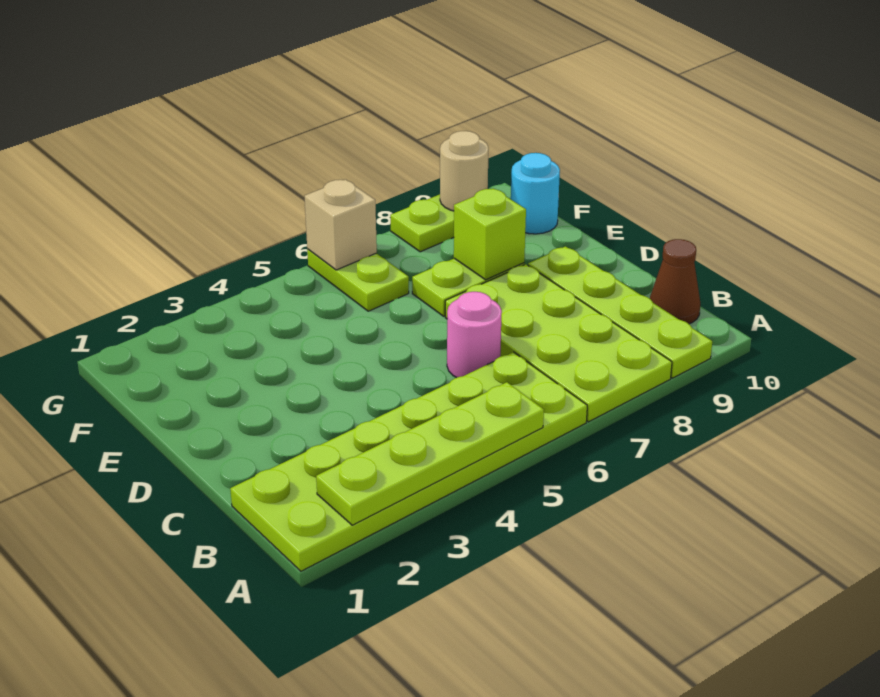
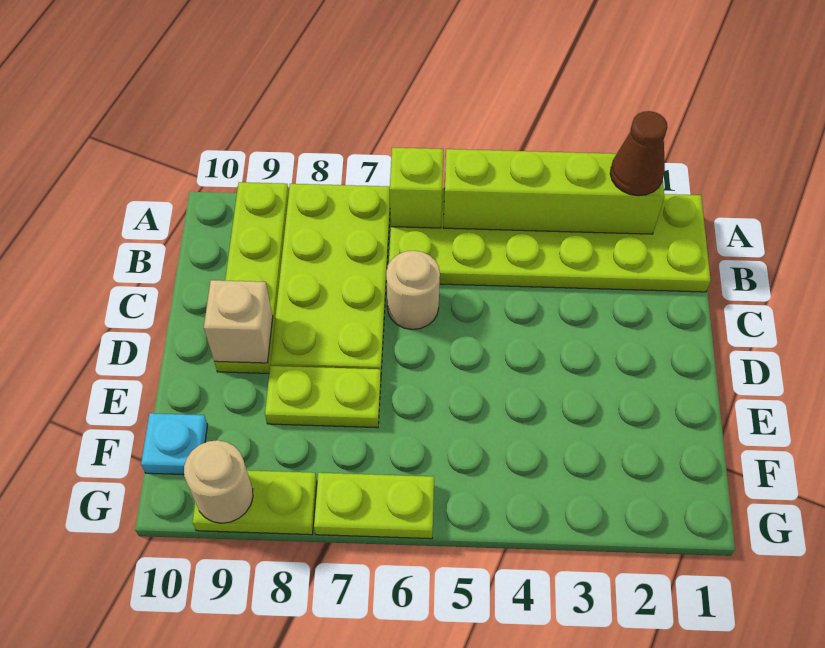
lime 1x4 plate [316,382,544,525] -> lime 1x4 brick [443,149,664,234]
brown 1x1 cone [650,239,700,324] -> brown 1x1 cone moved to [610,111,667,196]
pink 1x1 round brick [447,292,502,378] -> tan 1x1 round brick [386,251,440,329]
lime 1x1 brick [454,188,526,280] -> lime 1x1 brick moved to [390,147,443,228]
lime 1x2 plate [307,249,409,311] -> lime 1x2 plate turned to [314,473,434,539]
cyan 1x1 round brick [511,153,560,234] -> cyan 1x1 plate [141,413,208,475]
tan 1x1 brick [305,179,377,270] -> tan 1x1 brick moved to [204,280,273,363]

